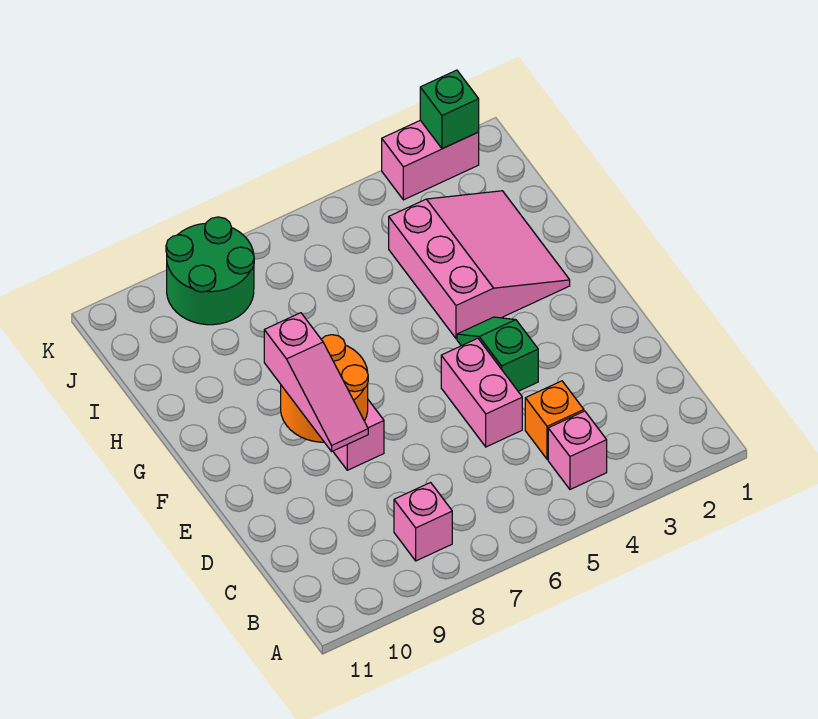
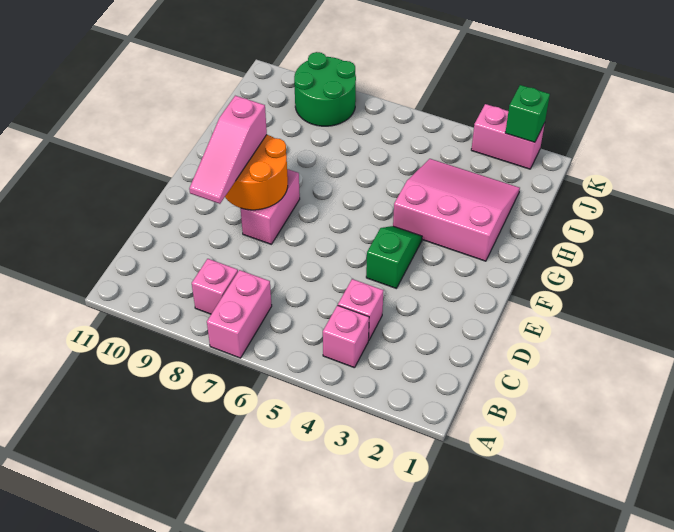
orange 1x1 brick [525,381,584,459] -> pink 1x1 brick [338,279,384,340]
pink 1x2 brick [441,338,522,447] -> pink 1x2 brick moved to [207,270,272,358]
pink 3x3 slope [389,191,570,338] -> pink 3x3 slope turned to [393,159,520,261]

